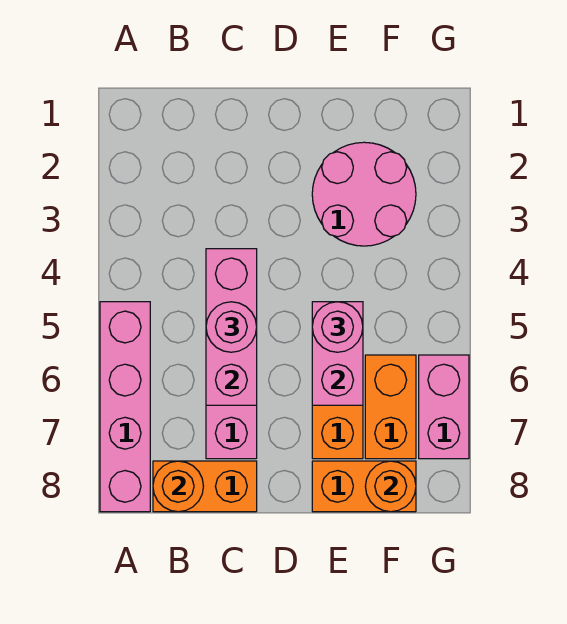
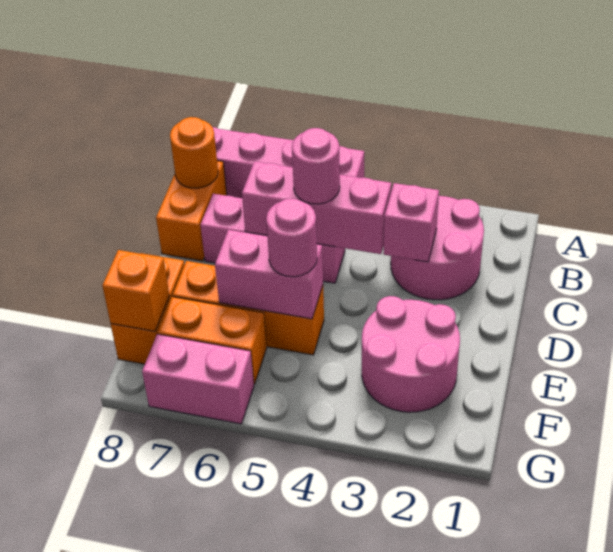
none -> pink 2x2 round brick [391,196,484,300]
none -> pink 1x1 brick [383,183,439,262]
orange 1x1 round brick [365,461,416,512] -> orange 1x1 brick [102,250,169,331]

